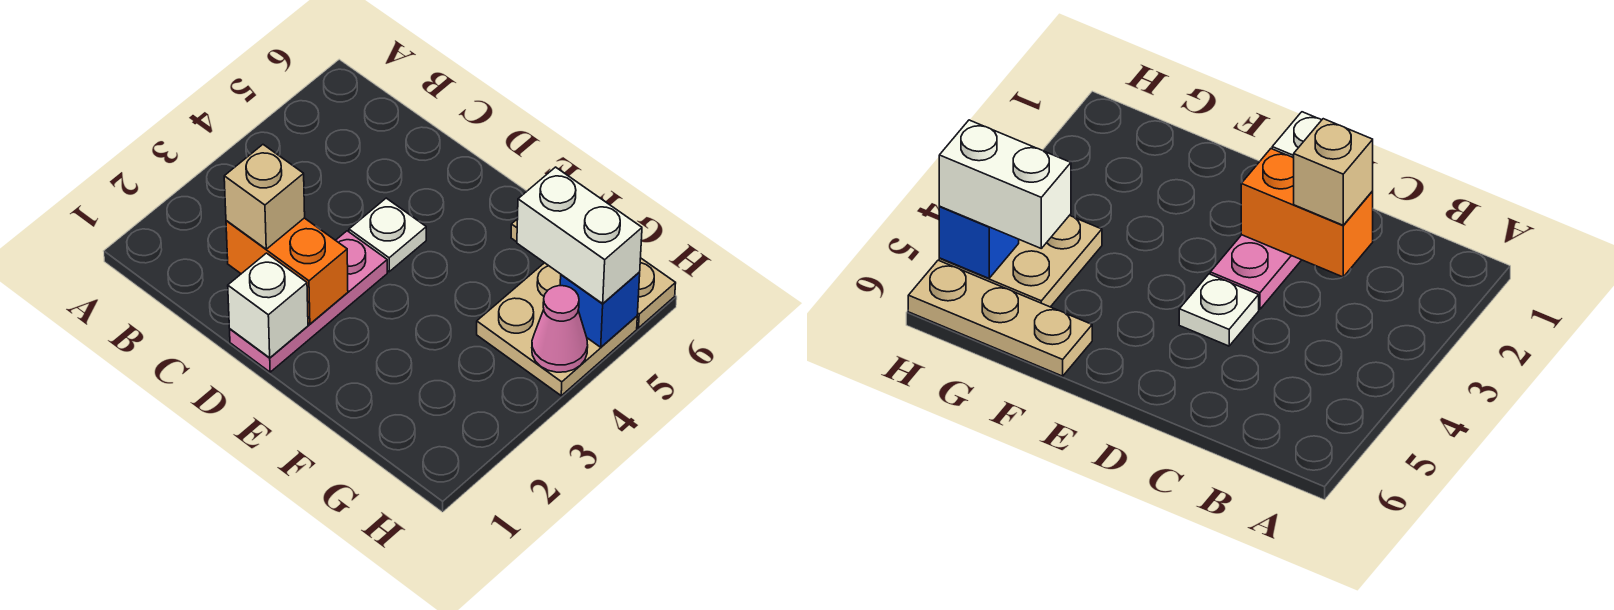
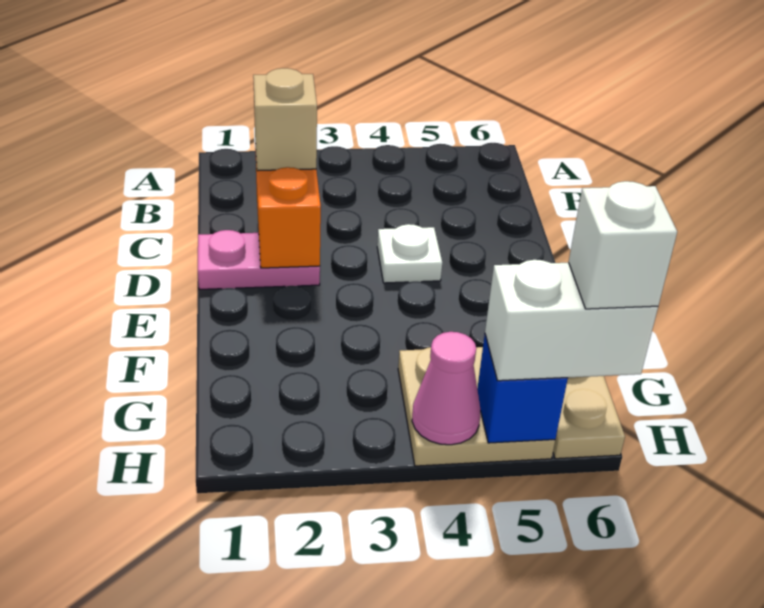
pink 1x3 plate [230,231,387,372] -> pink 1x2 plate [198,230,320,289]
white 1x1 brick [228,253,308,358] -> white 1x1 brick moved to [569,181,677,309]
white 1x2 brick [517,167,642,304] -> white 1x2 brick turned to [485,260,658,381]

